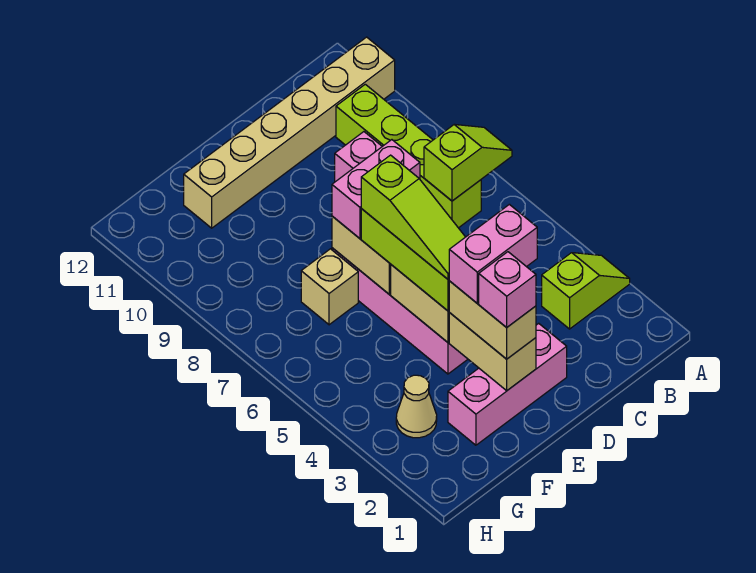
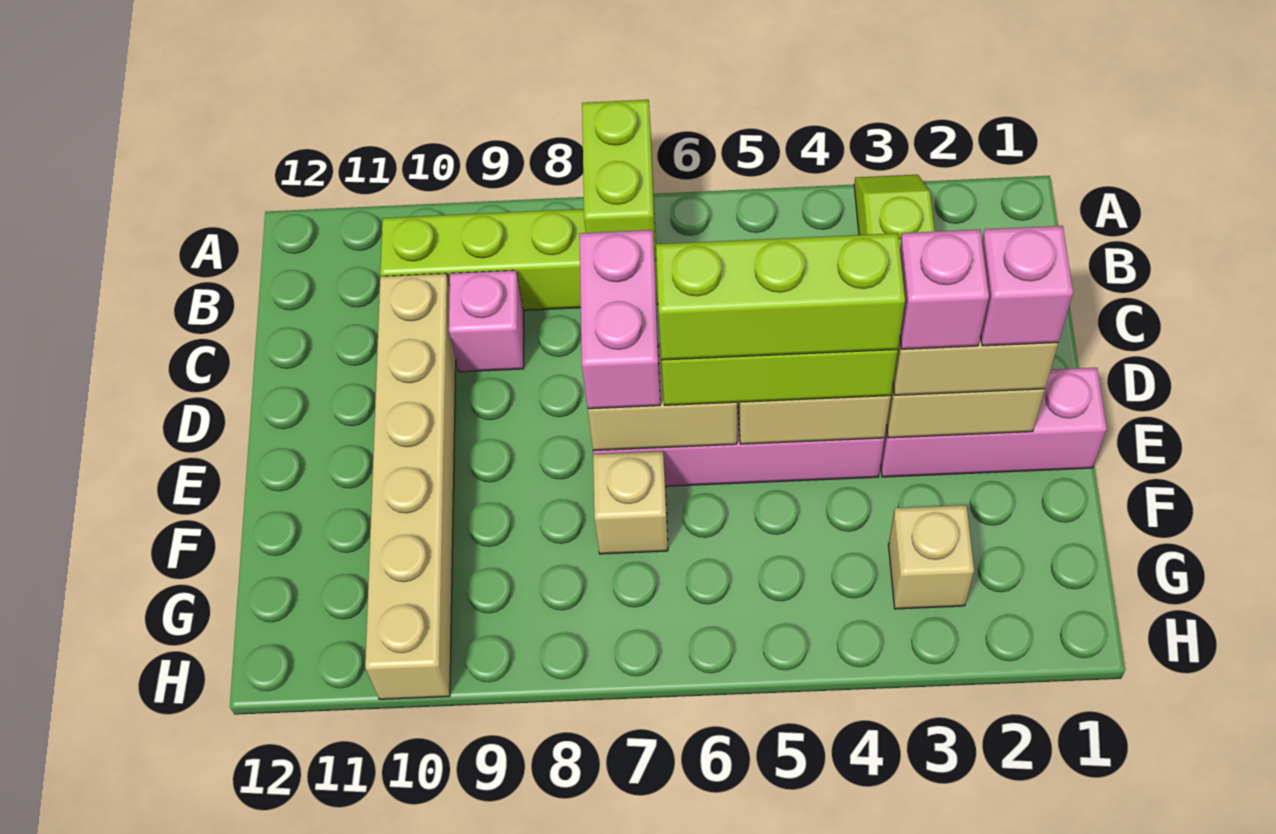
lime 1x2 slope [424,124,512,201] -> lime 1x2 brick [582,100,656,261]
tan 1x6 brick [184,37,395,228] -> tan 1x6 brick moved to [365,273,456,699]
pink 1x3 brick [448,323,567,445] -> pink 1x3 brick turned to [881,368,1107,477]
pink 1x2 brick [449,204,537,303] -> pink 1x1 brick [900,229,989,349]
lime 1x3 slope [361,155,465,279] -> lime 1x3 brick [656,233,905,360]
tan 1x1 cone [396,375,437,438] -> tan 1x1 brick [889,505,974,609]

